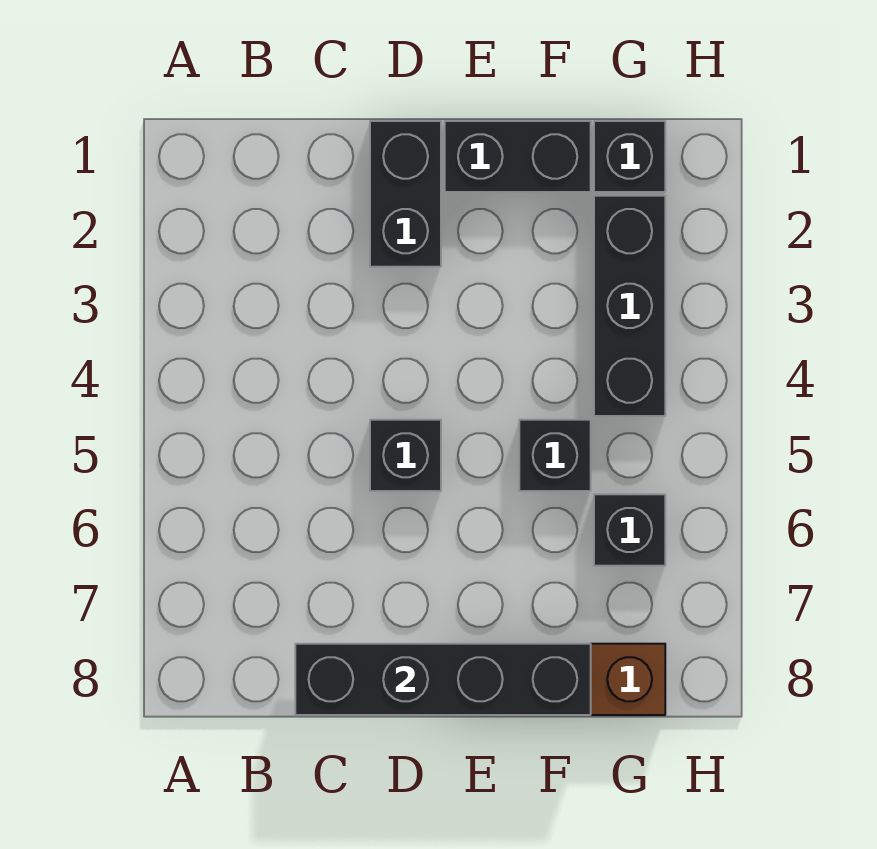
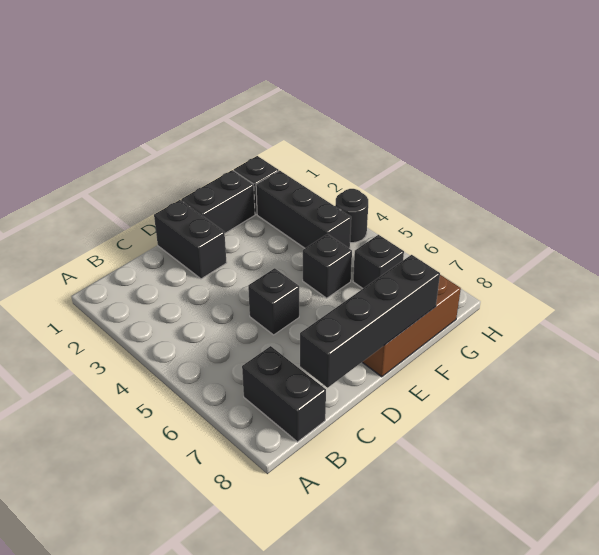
none -> black 1x2 brick [242,346,326,442]
none -> black 1x1 round brick [335,189,368,243]

